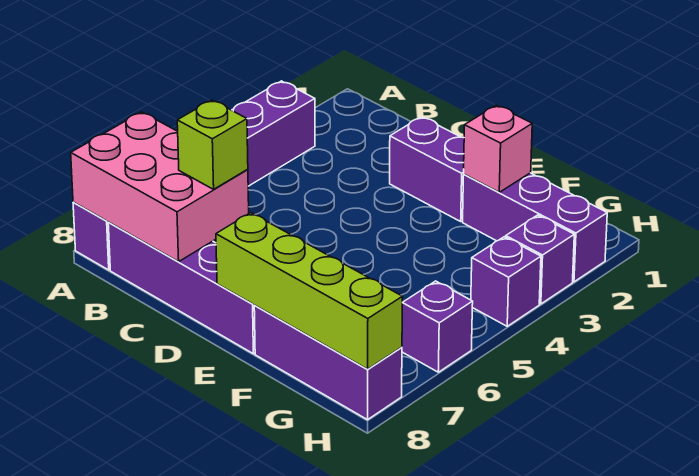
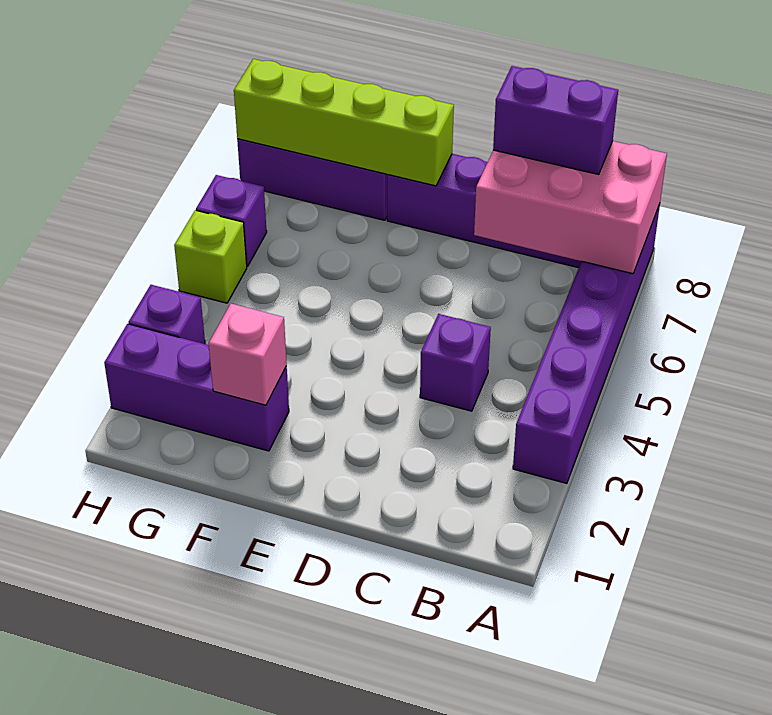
lime 1x1 brick [177,100,248,189] -> lime 1x1 brick moved to [174,210,247,303]
purple 1x2 brick [390,117,464,221] -> purple 1x2 brick moved to [493,66,618,175]
purple 1x1 brick [471,237,541,326] -> purple 1x1 brick moved to [420,314,491,411]

